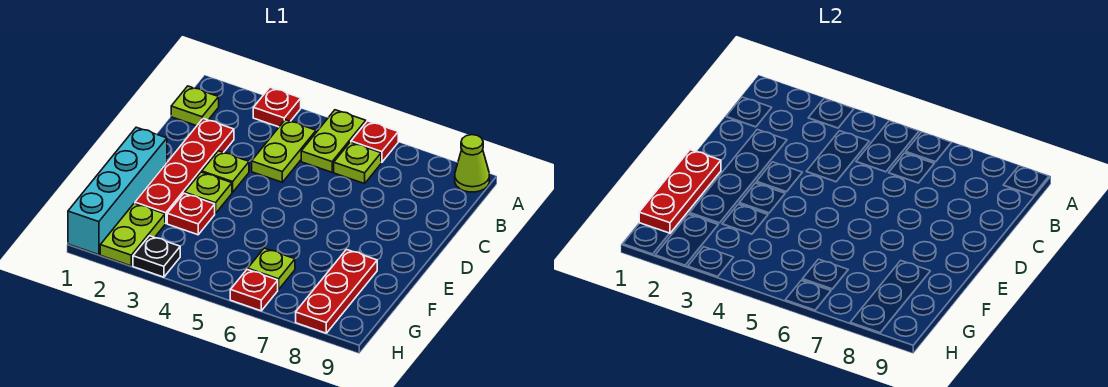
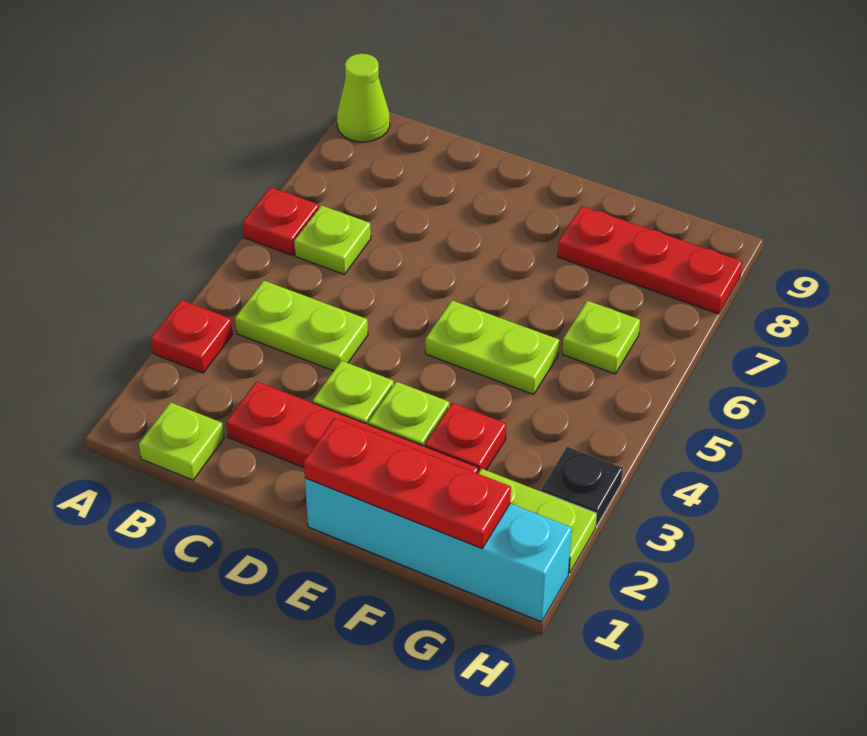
lime 1x2 plate [301,110,366,172] -> lime 1x2 plate moved to [426,301,559,394]
red 1x1 plate [230,269,278,311] -> none

